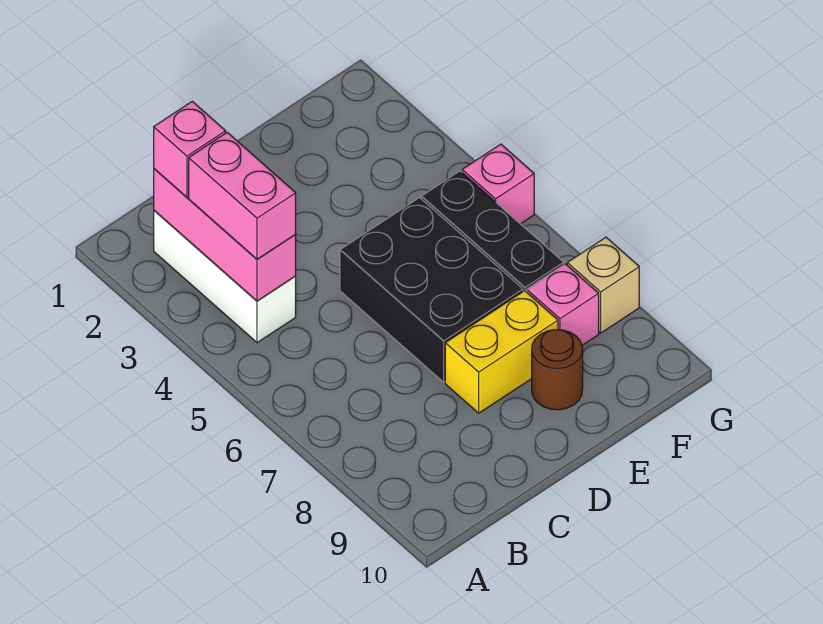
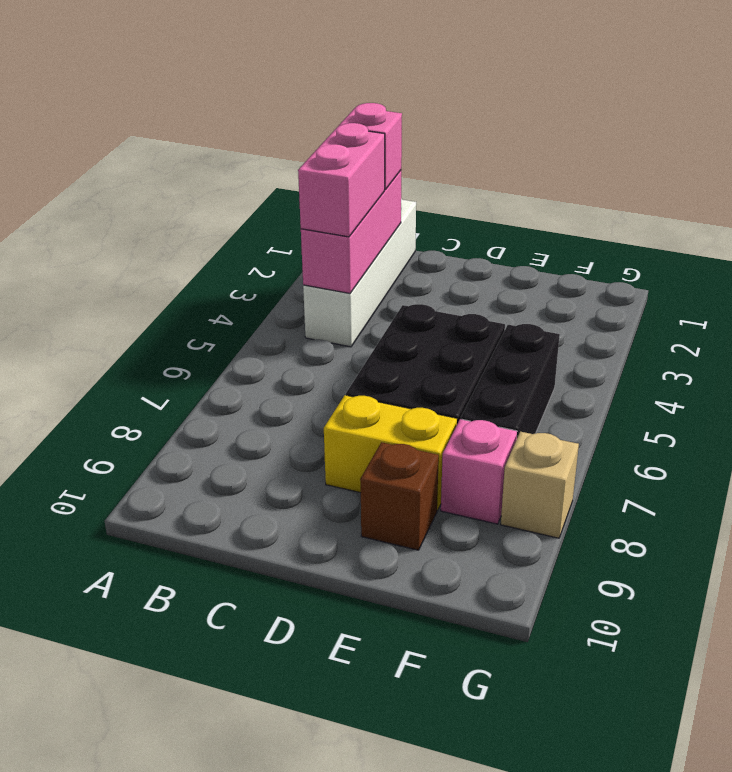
white 1x3 brick [154,210,296,343] -> white 1x4 brick [303,199,416,347]
brown 1x1 round brick [532,330,583,410] -> brown 1x1 brick [360,442,439,550]
pink 1x1 brick [462,144,534,224] -> none

